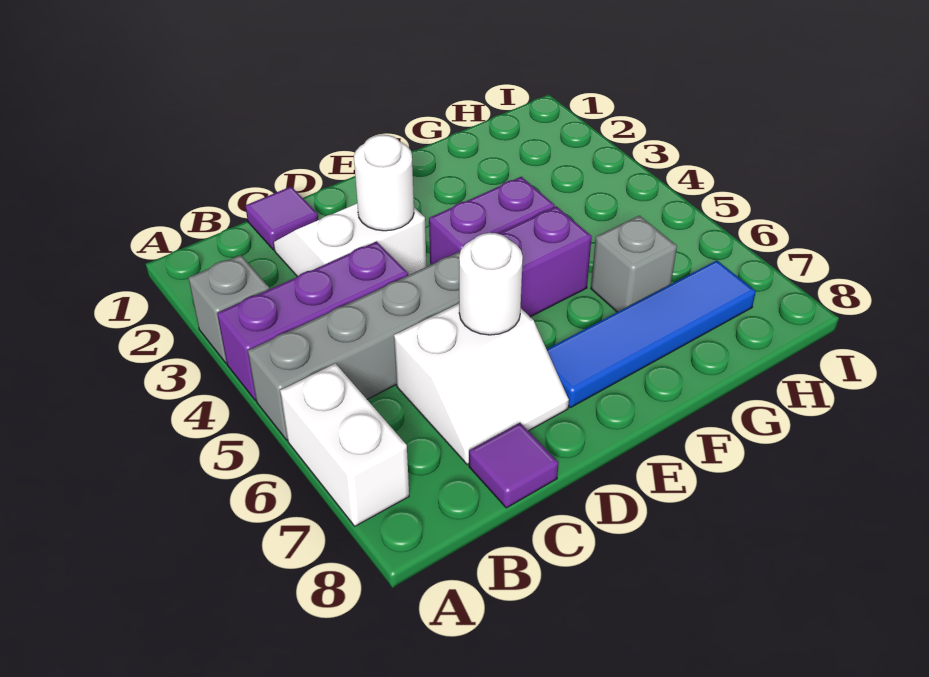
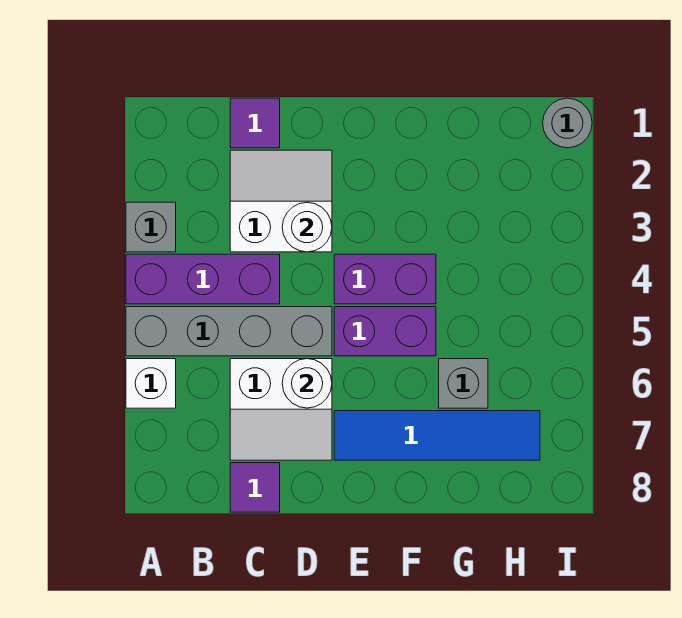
white 1x2 brick [280,363,409,526] -> white 1x1 brick [126,359,176,408]
none -> grey 1x1 round brick [543,98,592,148]

